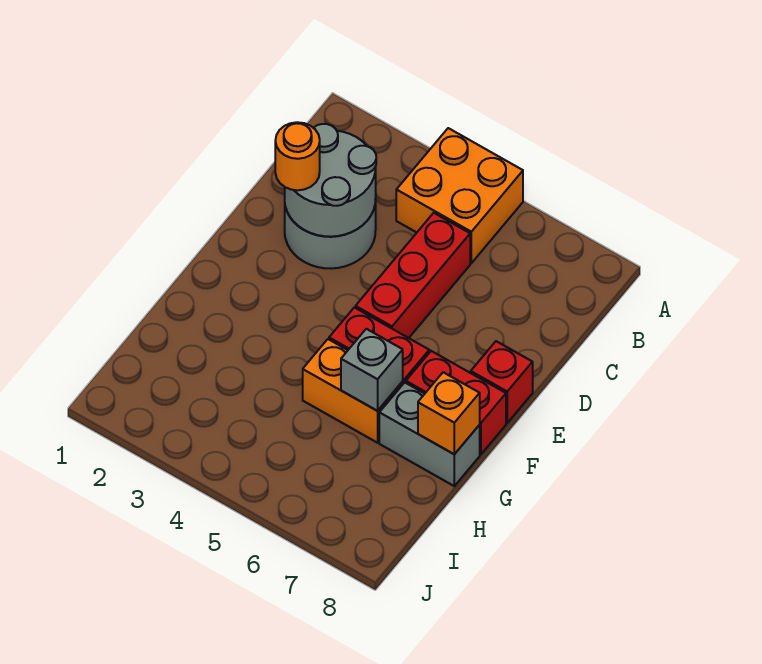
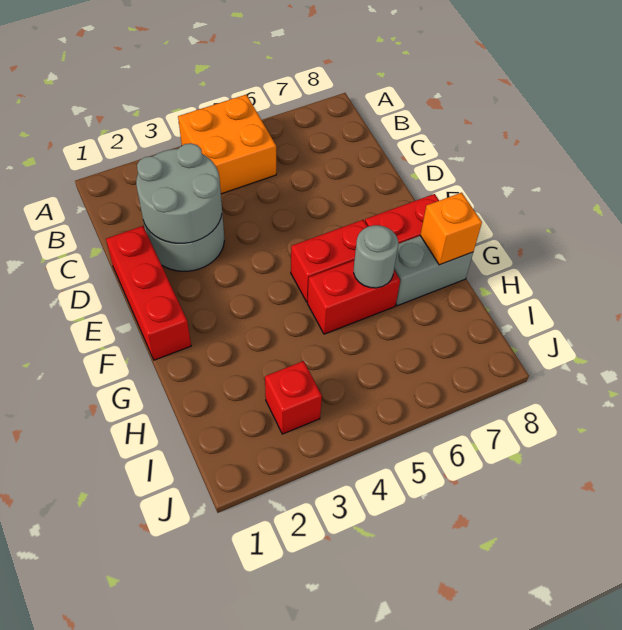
red 1x3 brick [356,213,470,338] -> red 1x3 brick moved to [106,226,191,360]
orange 1x1 round brick [275,122,320,190] -> none
red 1x1 brick [471,341,533,423] -> red 1x1 brick moved to [265,361,322,434]
orange 1x2 brick [303,339,403,443] -> red 1x2 brick [308,261,400,334]
grey 1x1 brick [341,329,403,411] -> grey 1x1 round brick [354,225,398,288]

